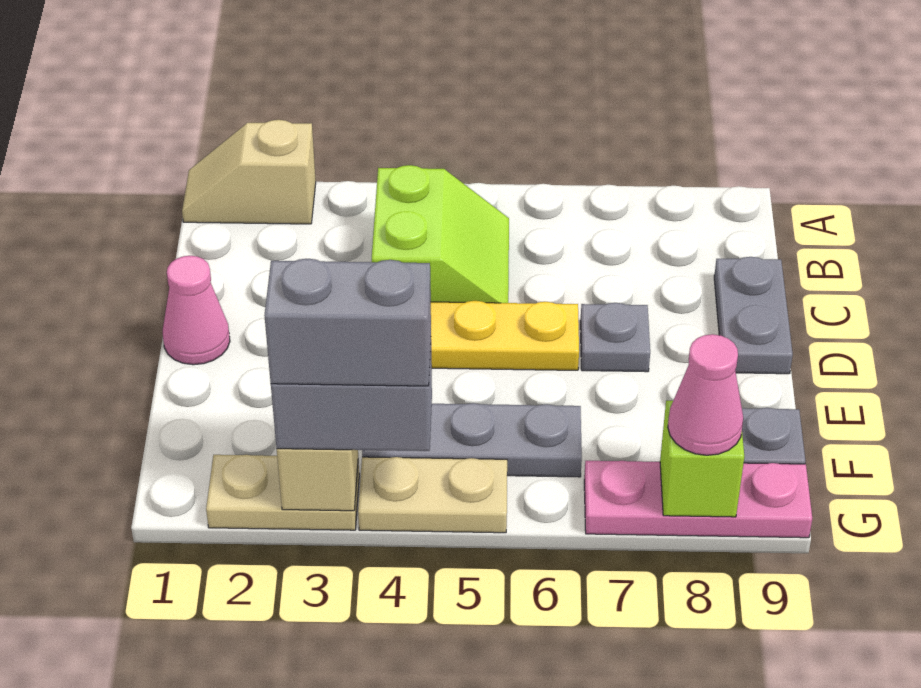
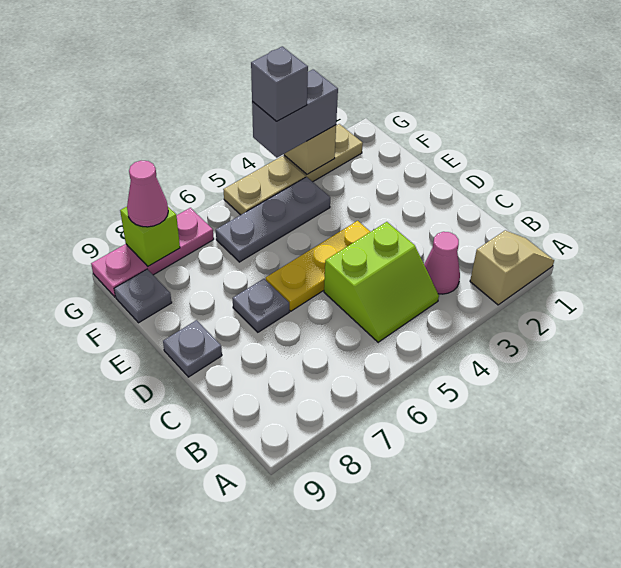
lime 2x2 slope [372,165,509,303] -> lime 2x2 slope turned to [324,222,439,342]
grey 1x2 plate [714,257,793,374] -> grey 1x1 plate [163,320,222,377]
pink 1x1 cone [163,256,230,365] -> pink 1x1 cone moved to [424,232,460,294]
grey 1x2 brick [264,259,431,386] -> grey 1x1 brick [251,46,308,121]

